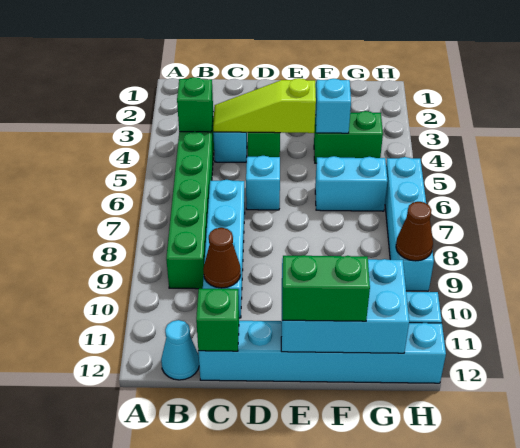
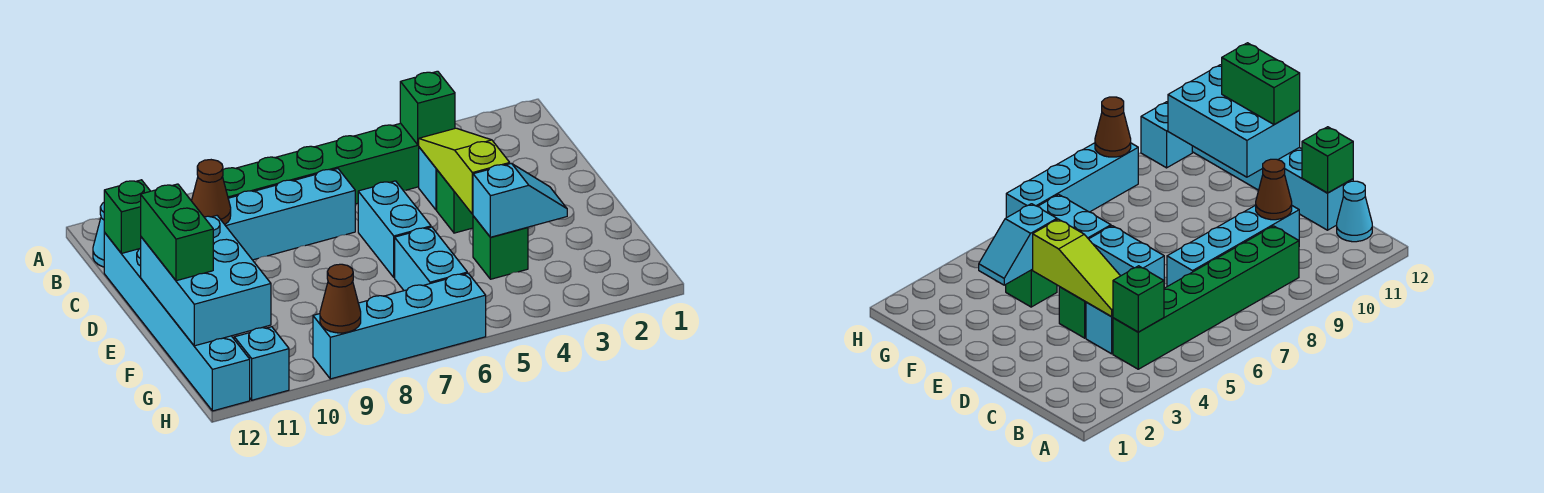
cyan 1x1 brick [246,156,280,210] -> cyan 1x2 brick [358,181,431,277]
green 1x2 brick [314,111,383,163] -> green 1x1 brick [473,216,528,279]

